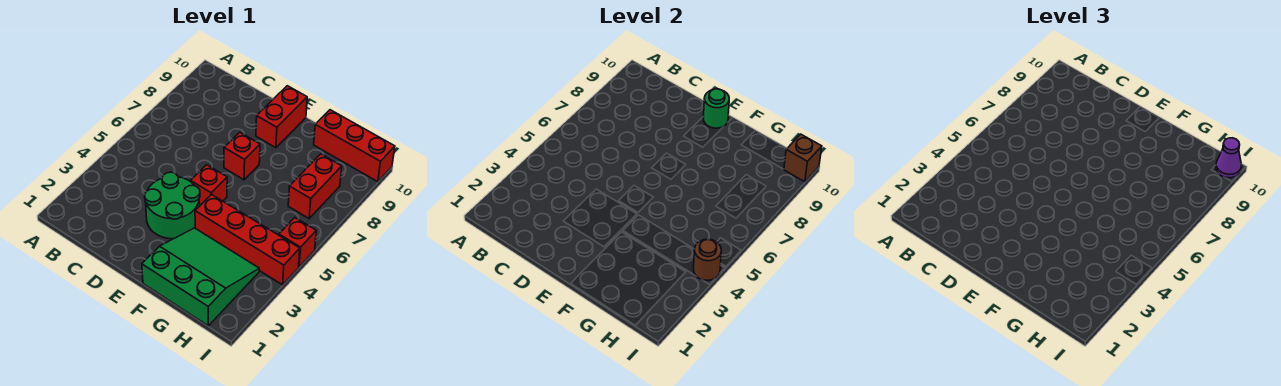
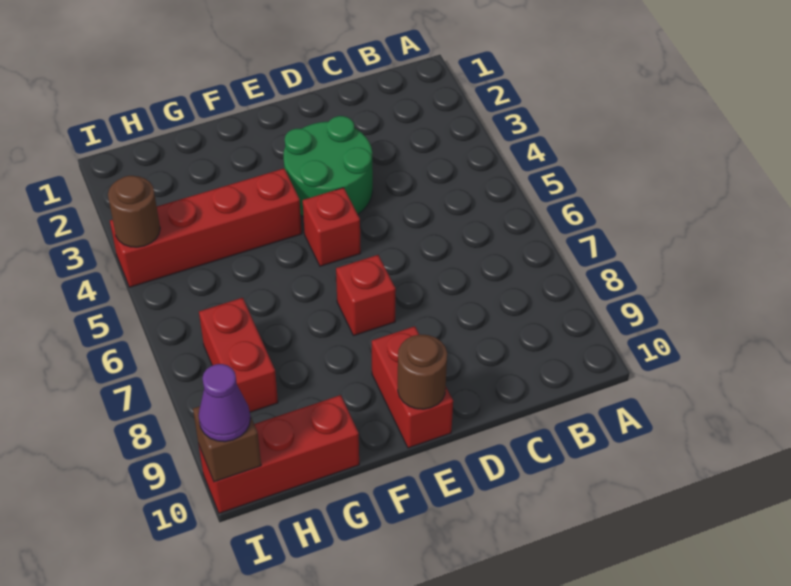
green 1x1 round brick [703,89,729,128] -> brown 1x1 round brick [398,334,447,409]
green 3x3 slope [142,228,259,326] -> none
red 1x1 brick [279,218,316,267] -> none

